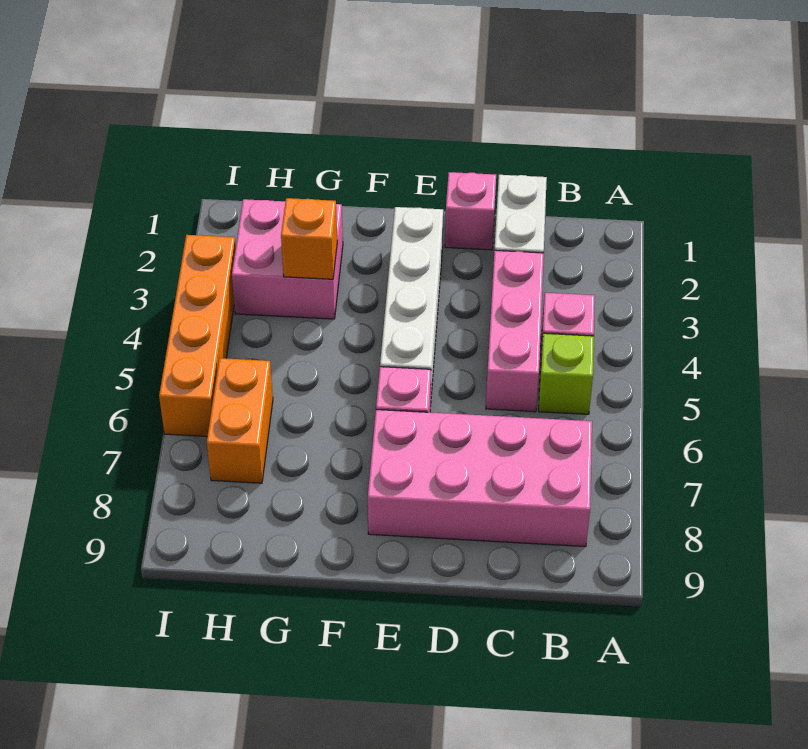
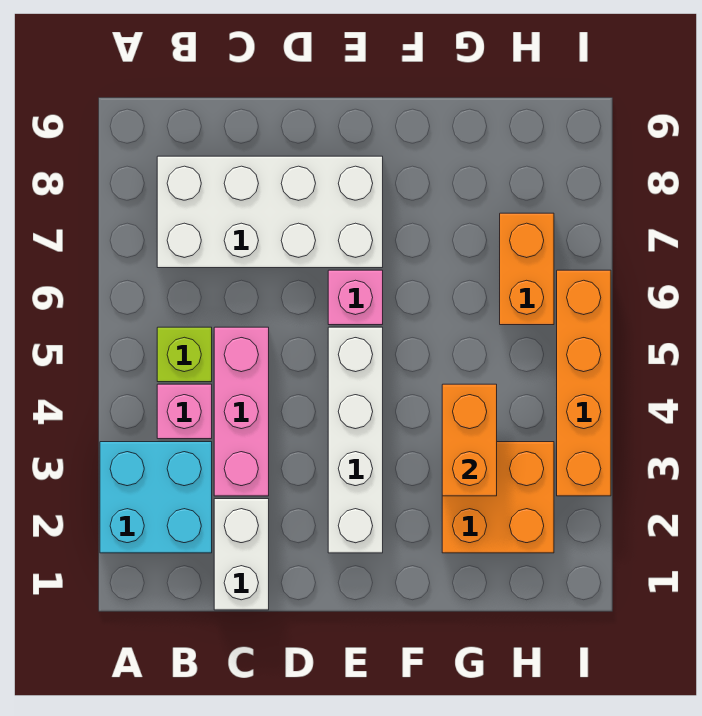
none -> cyan 2x2 brick [100,442,212,553]
pink 2x4 brick [368,410,592,547] -> white 2x4 brick [157,156,383,268]
pink 1x1 brick [445,172,496,250] -> none
pink 2x2 brick [232,199,343,319] -> orange 2x2 brick [442,442,554,553]
orange 1x1 brick [281,198,337,279] -> orange 1x2 brick [442,384,497,496]

